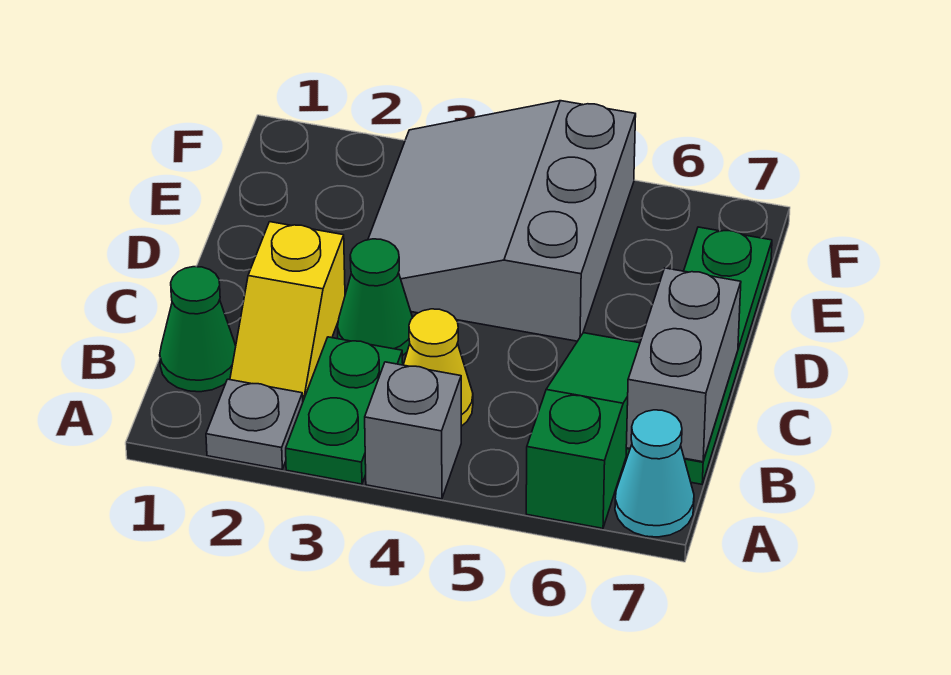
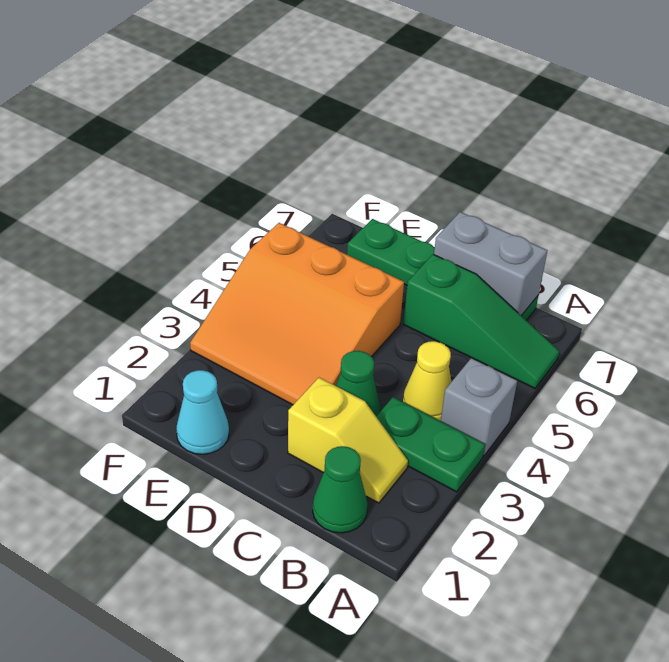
grey 1x1 plate [206,379,303,469] -> none
green 1x3 slope [526,333,640,528] -> green 1x3 slope turned to [403,254,559,388]
cyan 1x1 cone [615,410,694,537] -> cyan 1x1 cone moved to [176,370,229,454]
grey 3x3 slope [368,101,636,341] -> orange 3x3 slope [190,223,404,405]

